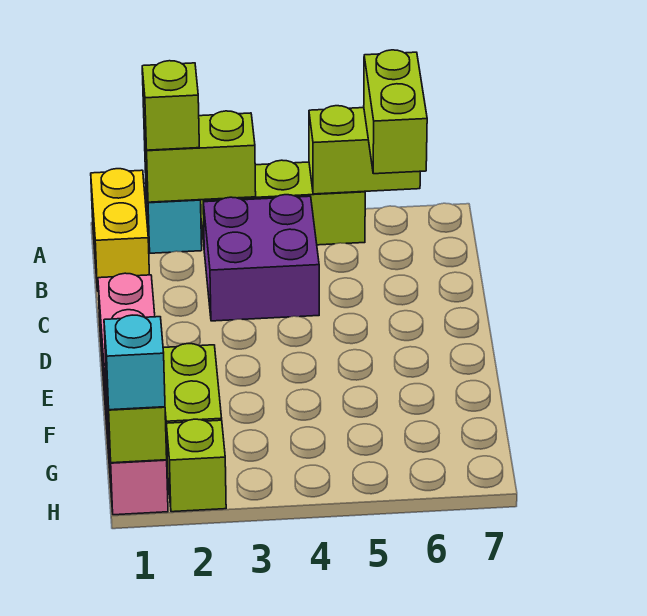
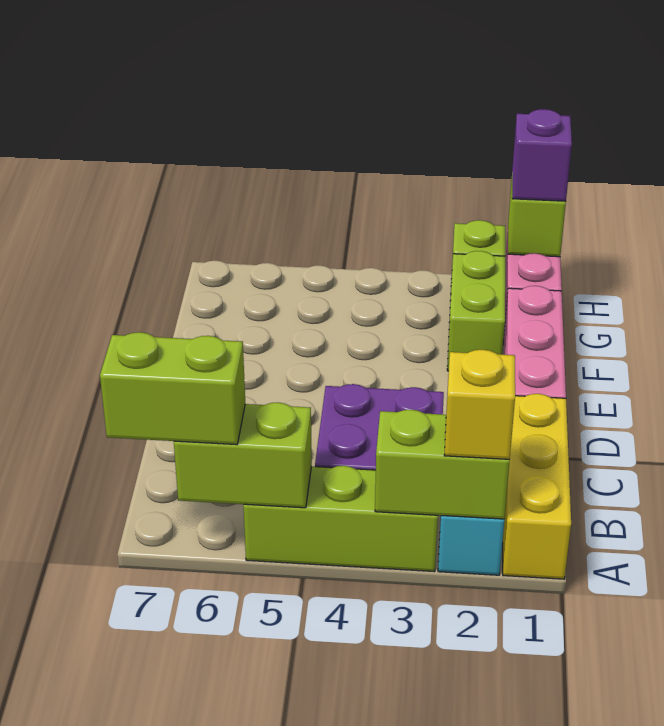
yellow 1x2 brick [91,169,149,291] -> yellow 1x3 brick [503,394,571,579]
lime 1x1 brick [142,61,199,150] -> yellow 1x1 brick [444,350,515,459]
lime 1x2 brick [364,50,427,174] -> lime 1x2 brick turned to [100,332,245,445]
cyan 1x1 brick [104,315,165,410] -> purple 1x1 brick [512,109,572,201]

